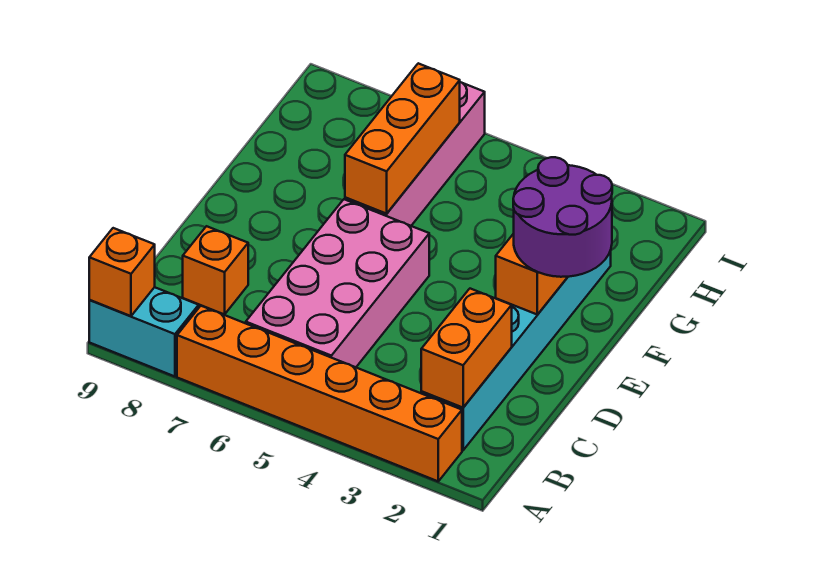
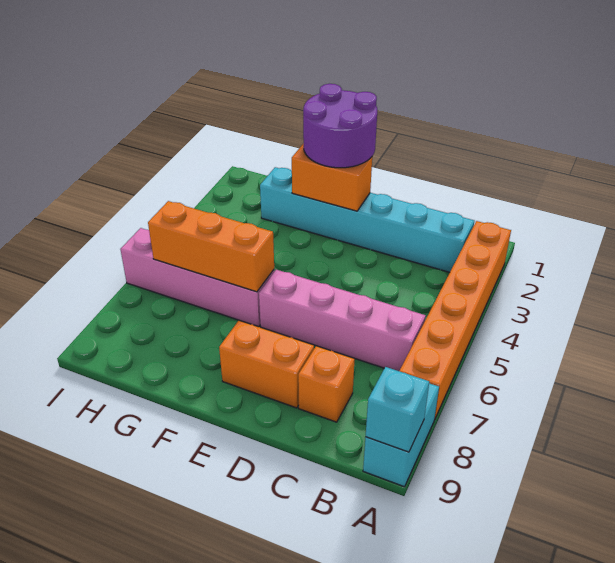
orange 1x1 brick [89,228,155,316] -> cyan 1x1 brick [366,367,429,452]
orange 1x2 brick [421,289,512,408] -> orange 1x2 brick moved to [219,321,314,408]
pink 2x4 brick [246,199,429,367] -> pink 1x4 brick [259,270,426,371]

